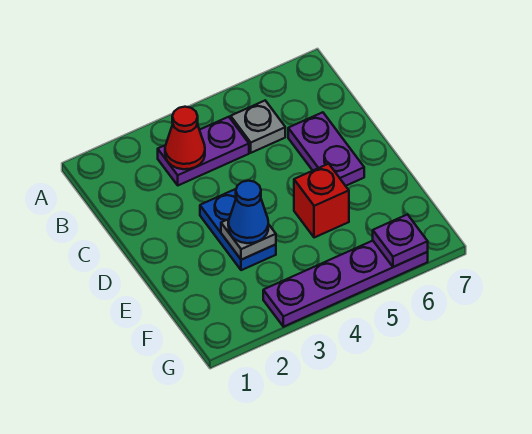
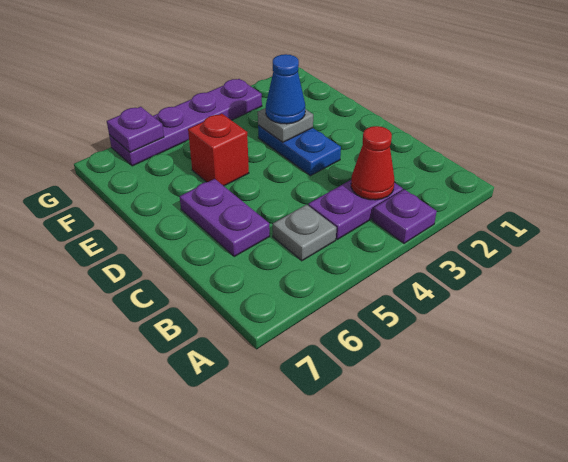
none -> purple 1x1 plate [372,189,437,243]

